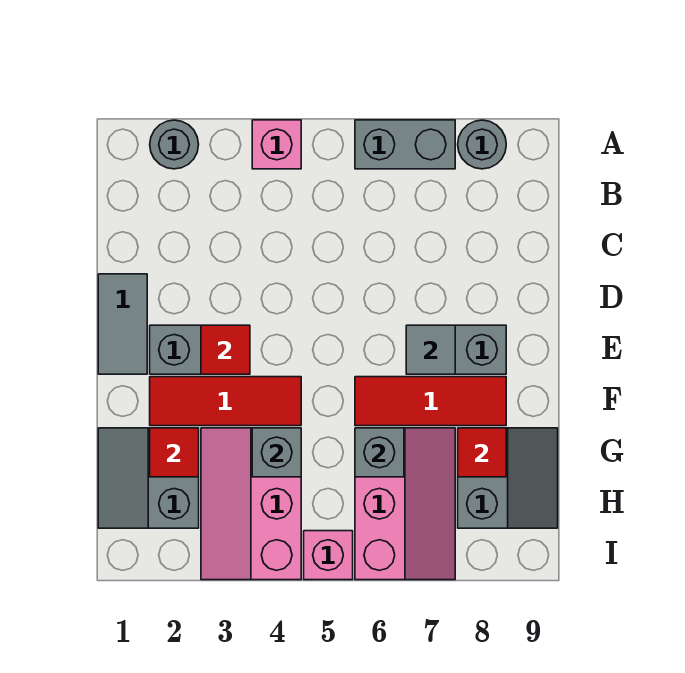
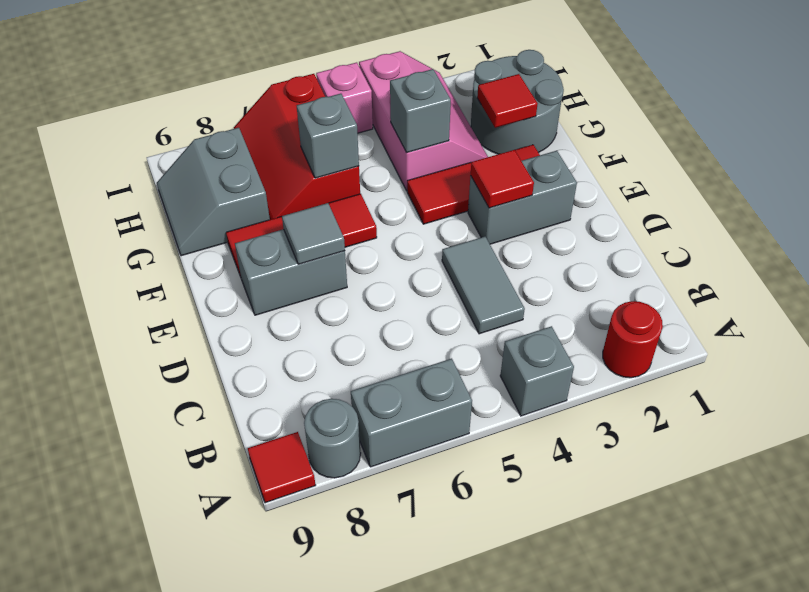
grey 1x1 round brick [150,120,199,169] -> red 1x1 round brick [603,301,663,378]
pink 1x1 brick [252,120,301,169] -> grey 1x1 brick [500,326,574,416]
grey 1x2 tile [98,274,147,374] -> grey 1x2 tile moved to [442,237,525,334]
grey 2x2 slope [98,428,199,528] -> grey 2x2 round brick [471,50,564,154]
pink 2x3 slope [355,428,455,580] -> red 2x3 slope [234,74,360,220]
red 1x1 tile [458,428,506,477] -> red 1x1 tile moved to [248,432,316,503]

